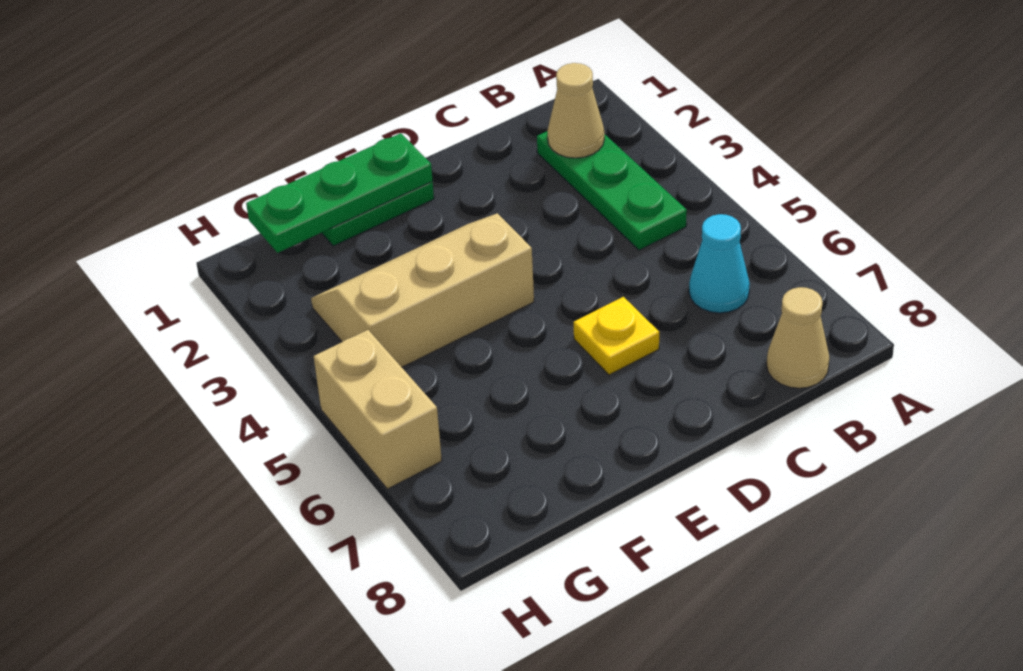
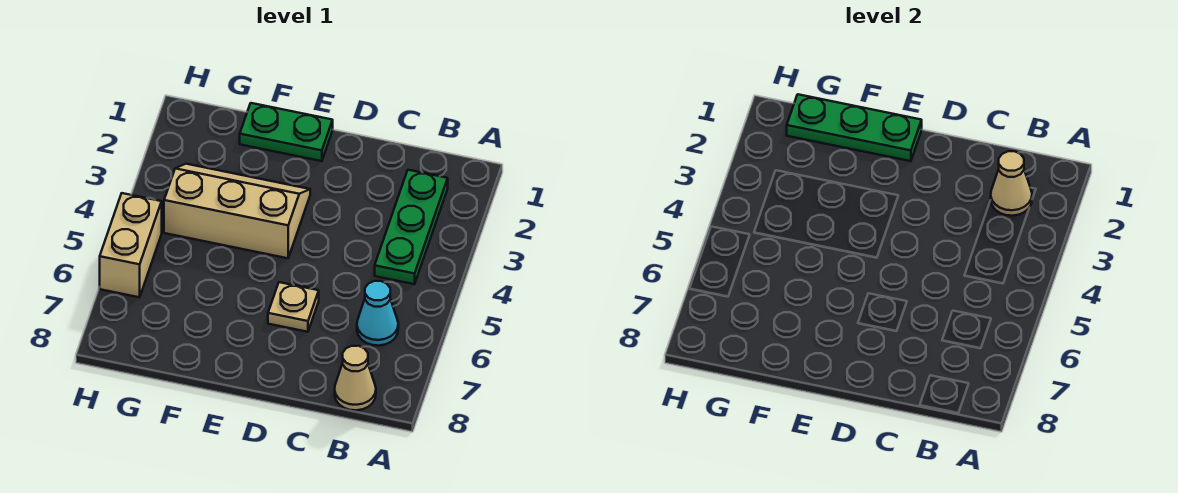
yellow 1x1 plate [574,297,659,375] -> tan 1x1 plate [268,282,319,332]

